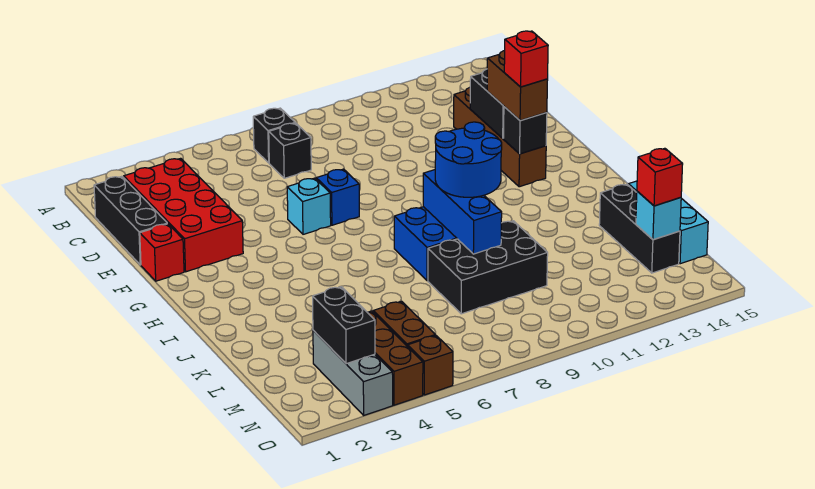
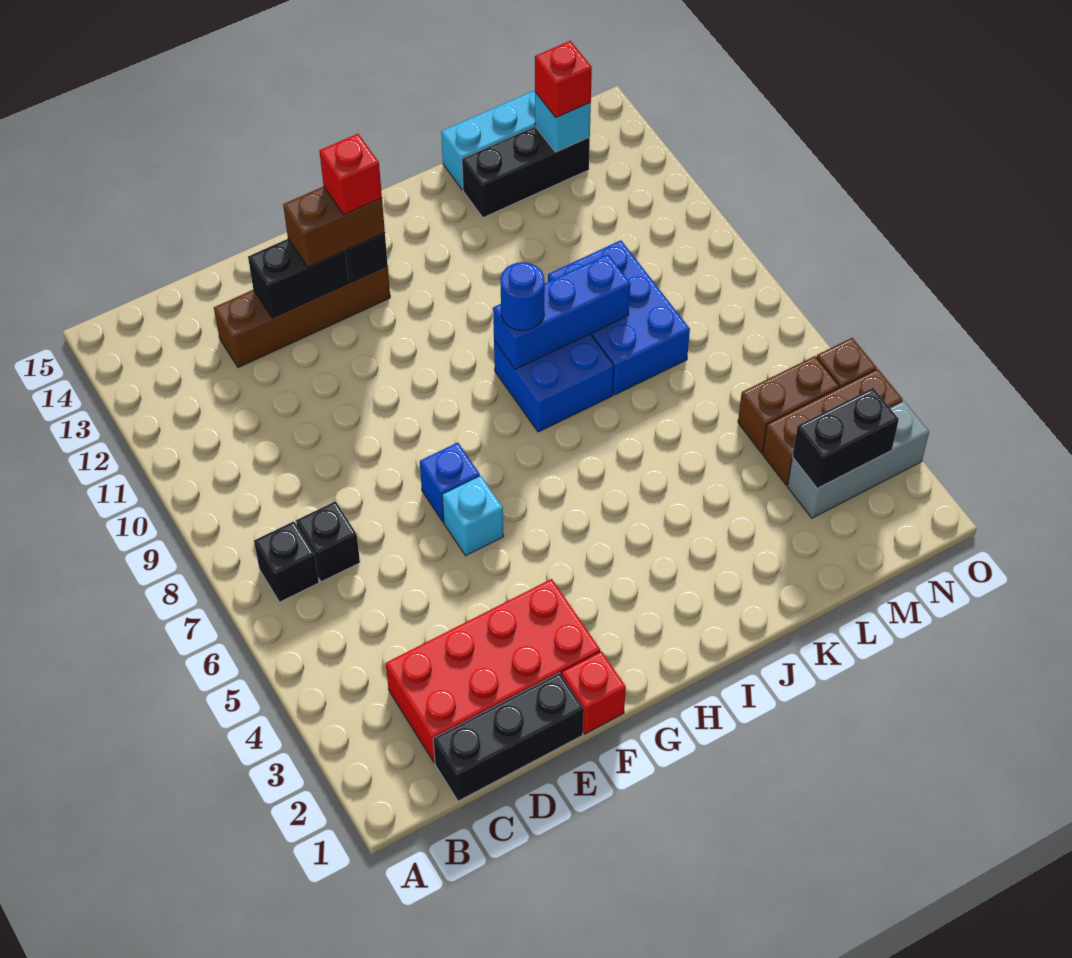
blue 2x2 round brick [435,122,502,197] -> blue 1x1 round brick [500,262,545,331]
black 2x3 brick [428,221,548,314] -> blue 2x3 brick [548,240,690,395]

